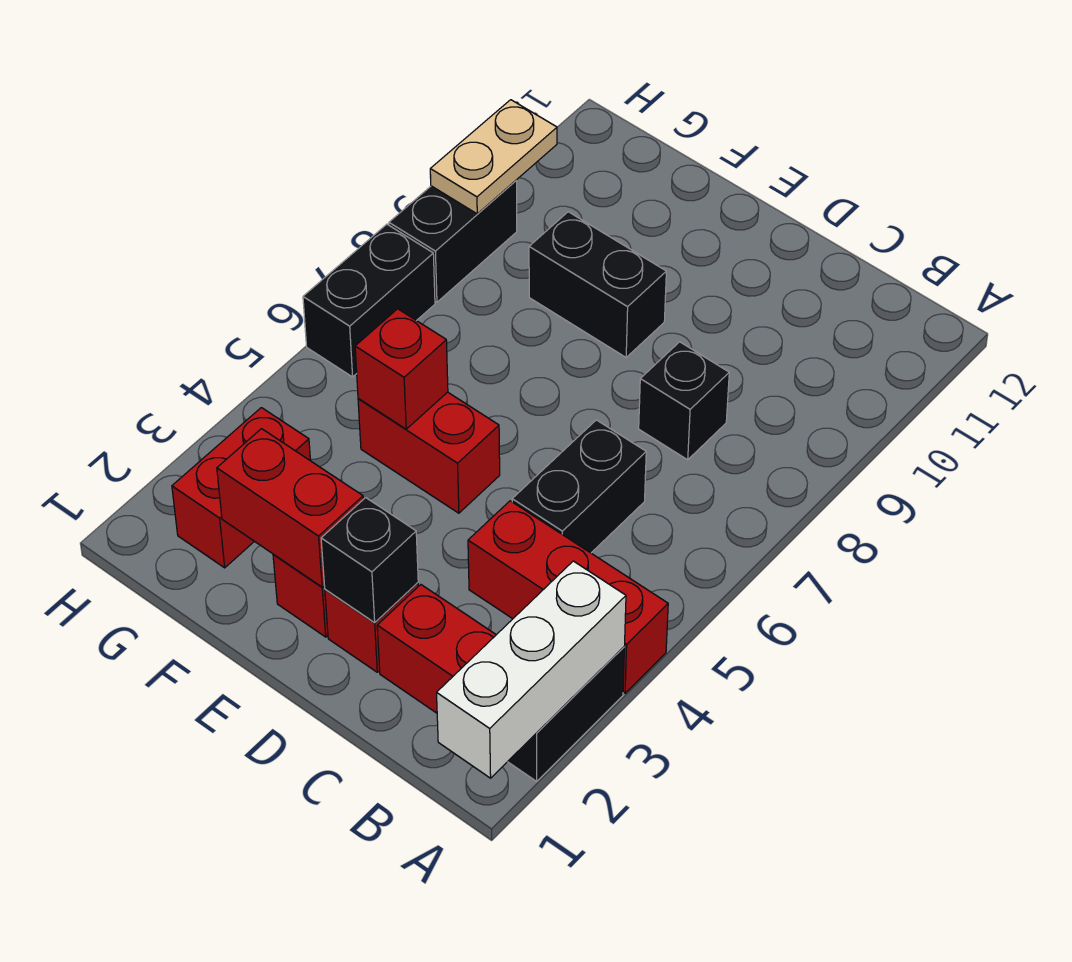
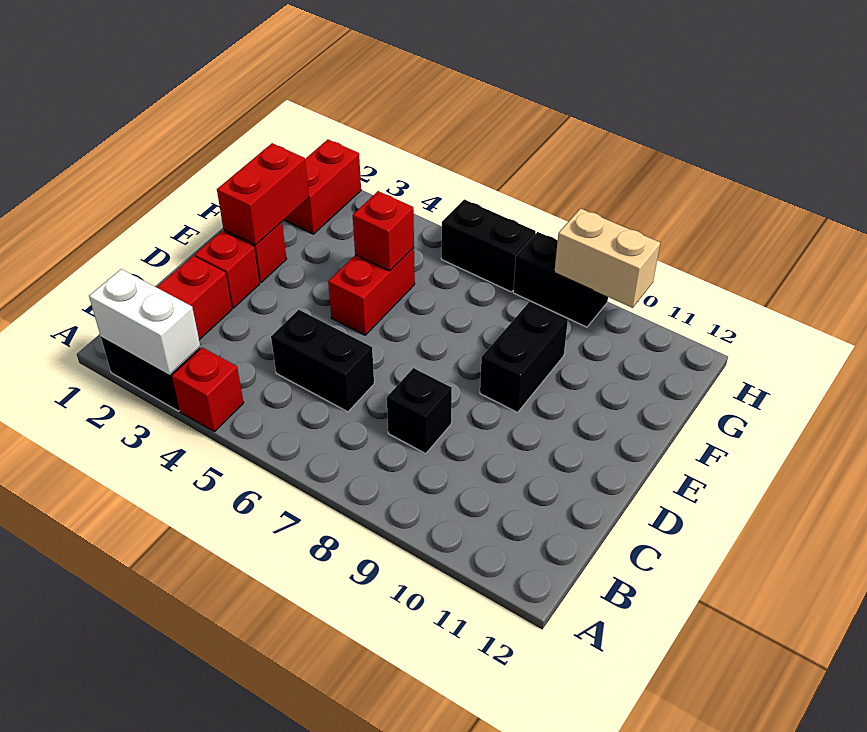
white 1x3 brick [437,561,626,778] -> white 1x2 brick [89,269,200,374]
red 1x3 brick [468,501,668,693] -> red 1x1 brick [172,347,244,432]
black 1x1 brick [321,498,418,623] -> none
red 1x2 brick [172,408,311,568] -> red 1x2 brick turned to [284,139,361,234]
tan 1x2 plate [430,100,557,214] -> tan 1x2 brick [554,208,660,308]

